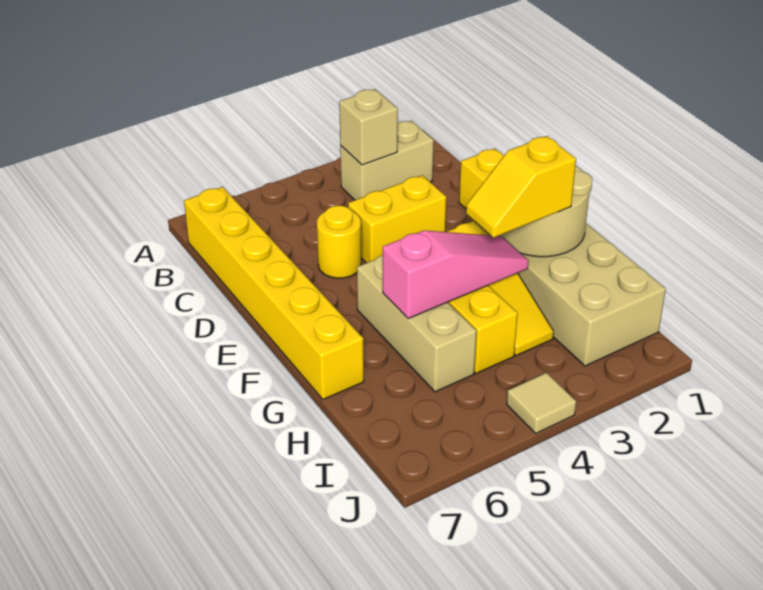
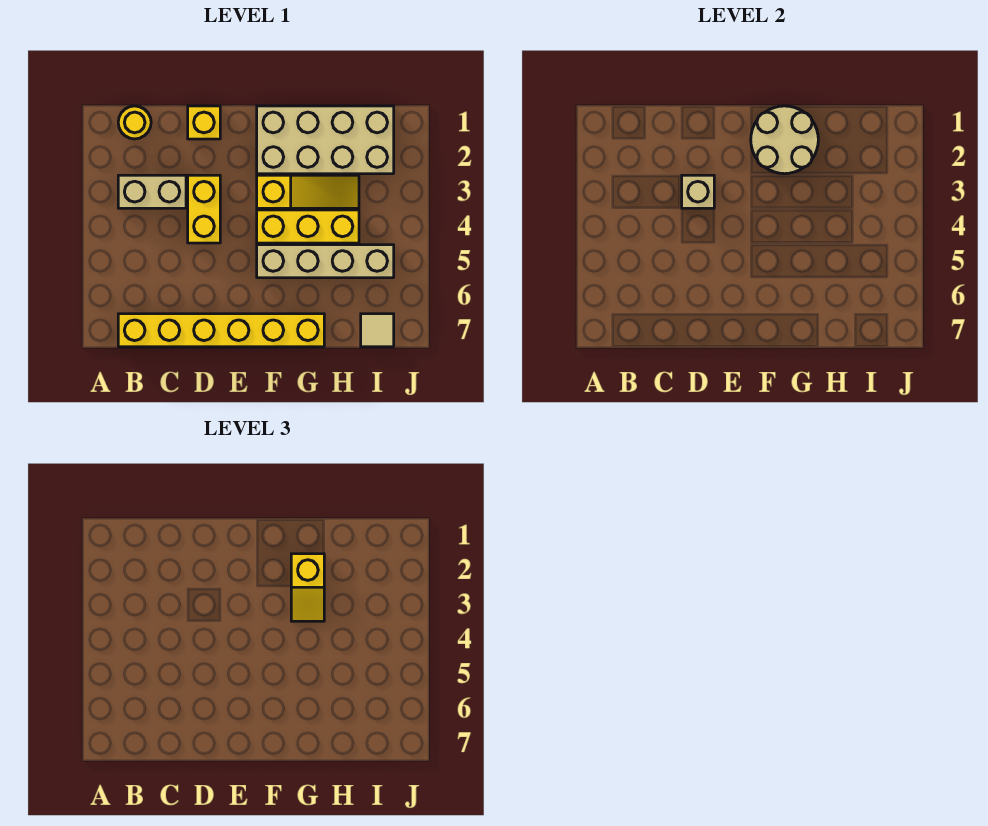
tan 1x2 brick [340,121,434,200] -> tan 1x2 brick turned to [118,175,186,208]
tan 1x1 brick [339,89,398,165] -> tan 1x1 brick moved to [682,175,714,208]
yellow 1x1 round brick [317,206,361,278] -> yellow 1x1 round brick moved to [118,106,151,139]
tan 1x3 brick [357,255,476,392] -> tan 1x4 brick [257,245,394,278]
pink 1x3 slope [383,230,529,318] -> none
tan 1x1 tile [507,373,576,433] -> tan 1x1 tile moved to [361,314,394,347]

